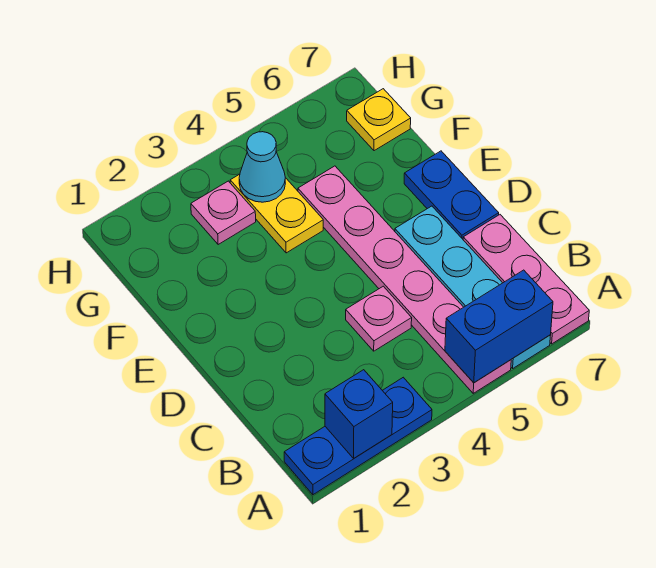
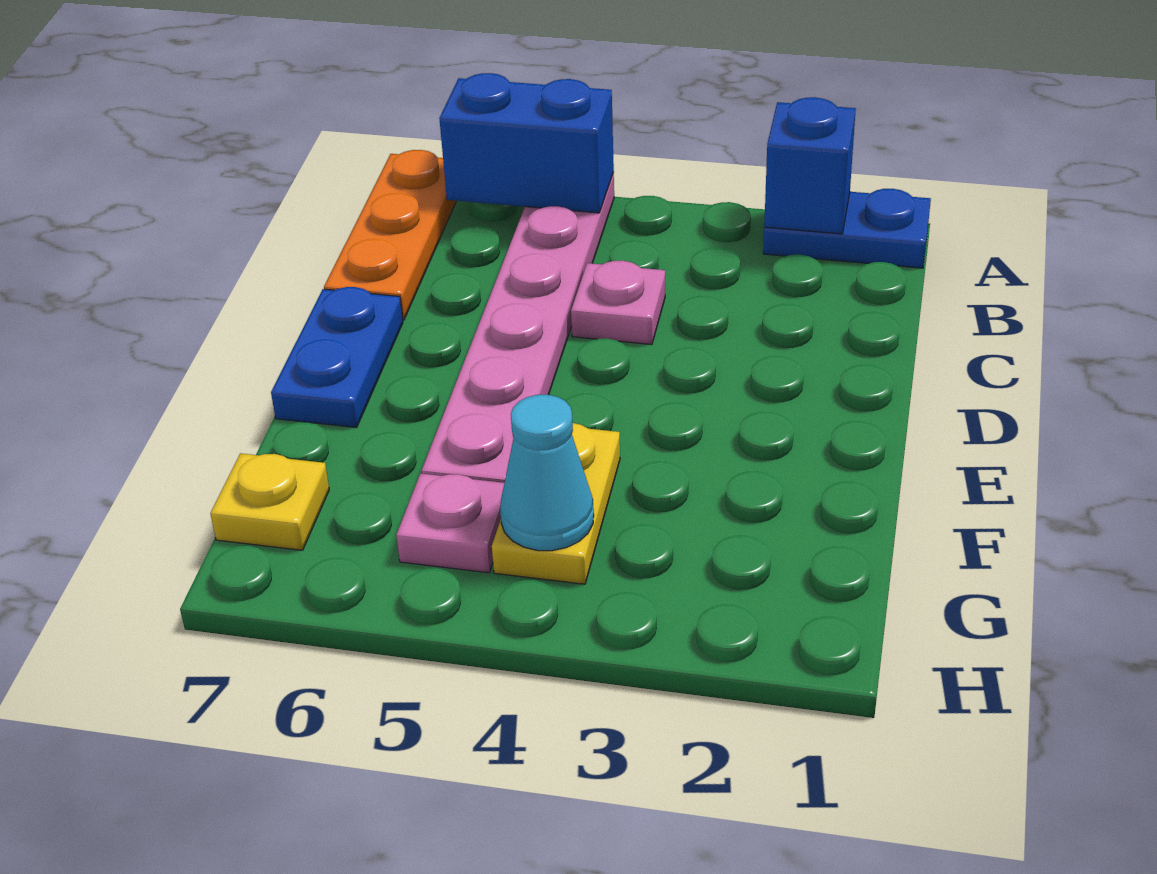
blue 1x3 plate [284,377,432,495] -> blue 1x2 plate [763,189,931,268]
cyan 1x4 plate [395,206,551,368] -> none
pink 1x3 plate [463,215,589,344] -> orange 1x3 plate [324,150,456,320]
pink 1x1 plate [191,181,256,244] -> pink 1x1 plate moved to [396,474,504,573]

